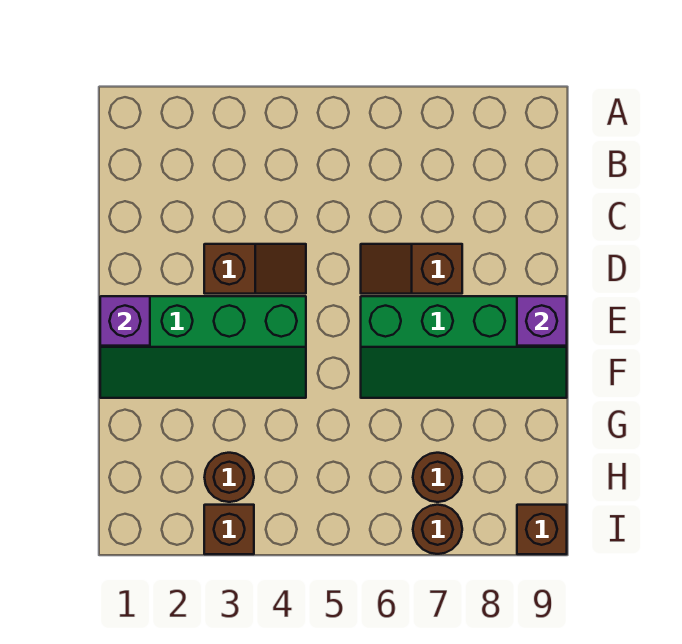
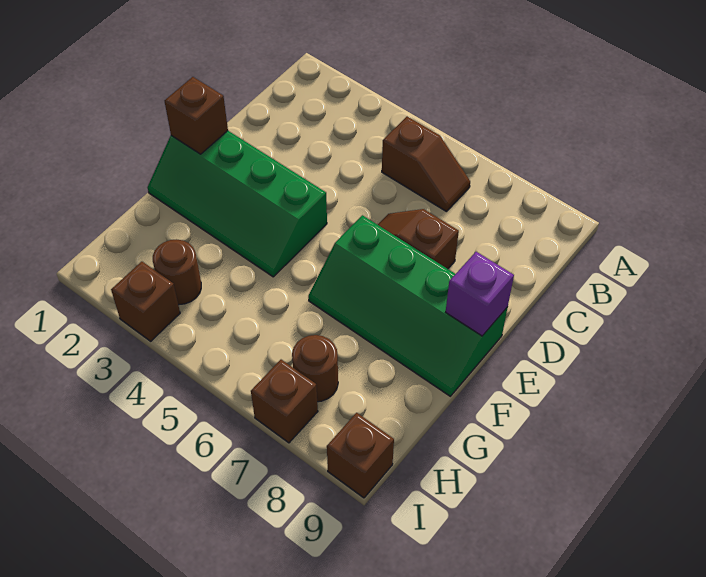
brown 1x2 slope [204,244,306,294] -> brown 1x2 slope moved to [382,117,470,211]
purple 1x1 brick [100,296,150,346] -> brown 1x1 brick [164,77,228,154]
brown 1x1 round brick [413,505,462,554] -> brown 1x1 brick [251,360,318,443]

